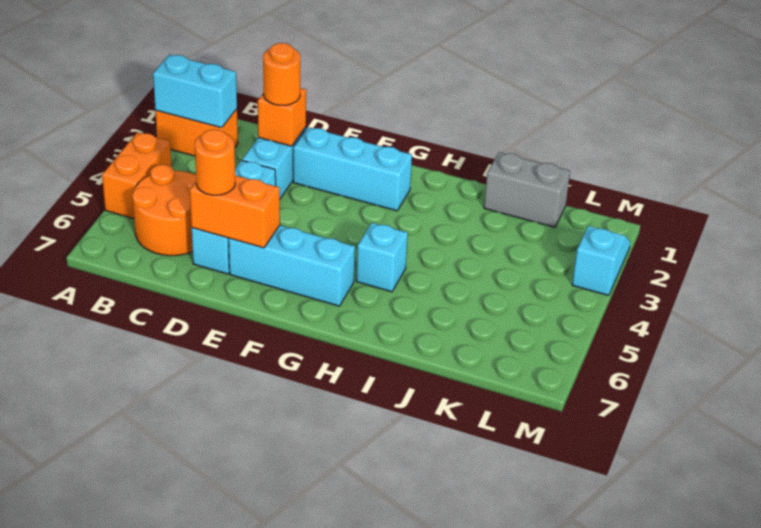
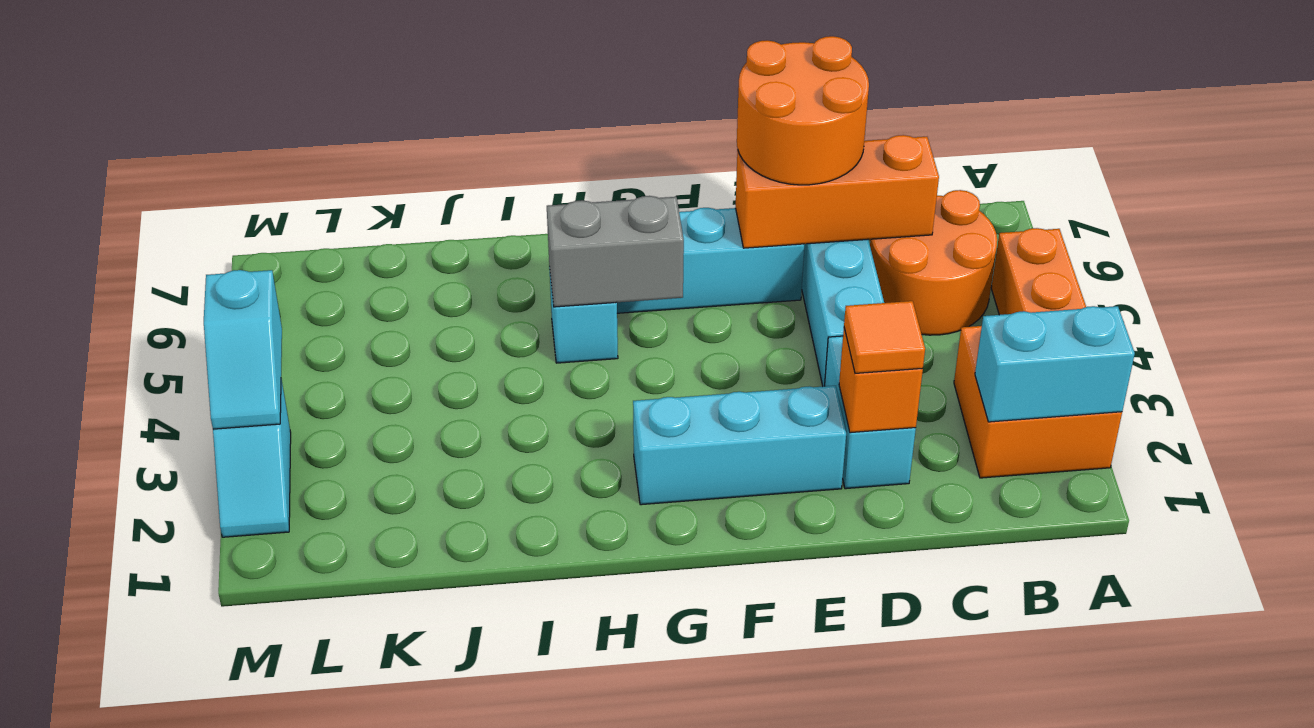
orange 1x2 brick [155,109,238,156] -> orange 2x2 brick [954,326,1122,478]
orange 1x1 round brick [263,43,300,105] -> orange 1x1 tile [844,301,925,373]
orange 1x2 brick [190,175,280,248] -> orange 1x3 brick [736,135,939,248]
orange 1x1 round brick [195,129,235,195] -> orange 2x2 round brick [737,36,869,185]
grey 1x2 brick [484,152,570,227] -> grey 1x2 brick moved to [547,196,684,307]
none -> cyan 1x2 slope [204,270,282,429]

